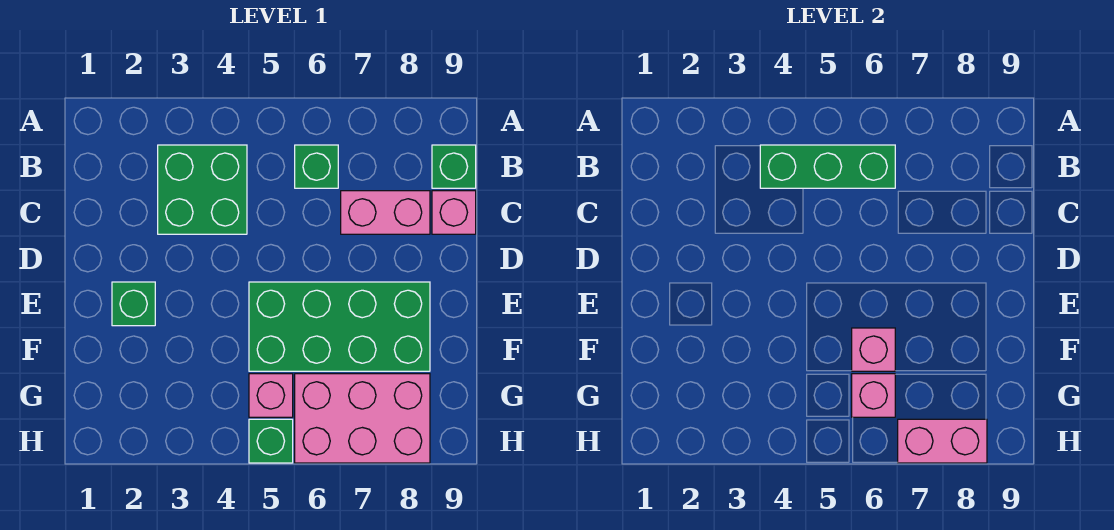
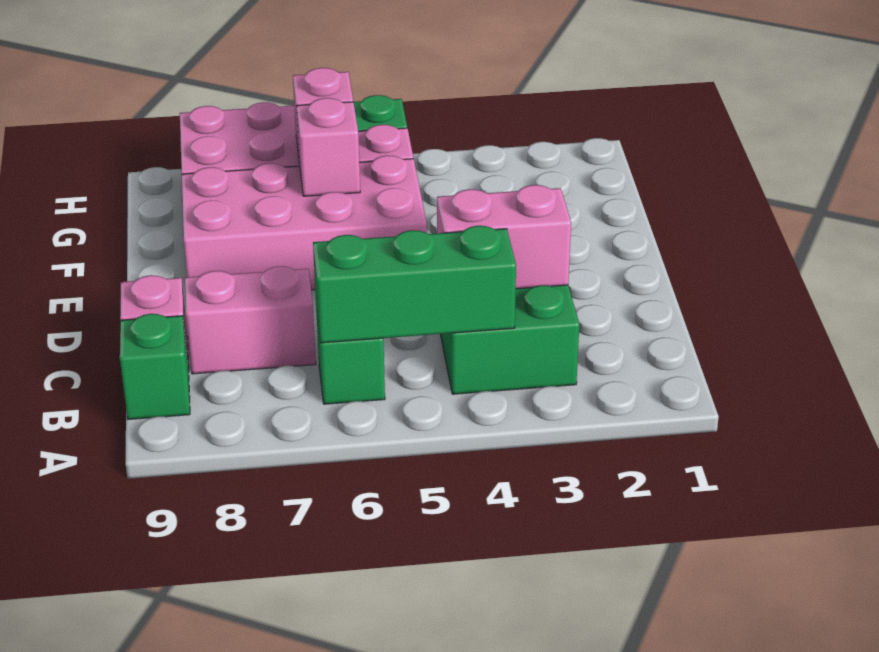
green 1x1 brick [112,282,155,326] -> none
green 2x4 brick [249,282,430,371] -> pink 2x4 brick [182,156,427,290]
pink 1x2 brick [898,419,987,463] -> pink 1x2 brick moved to [437,185,571,289]

